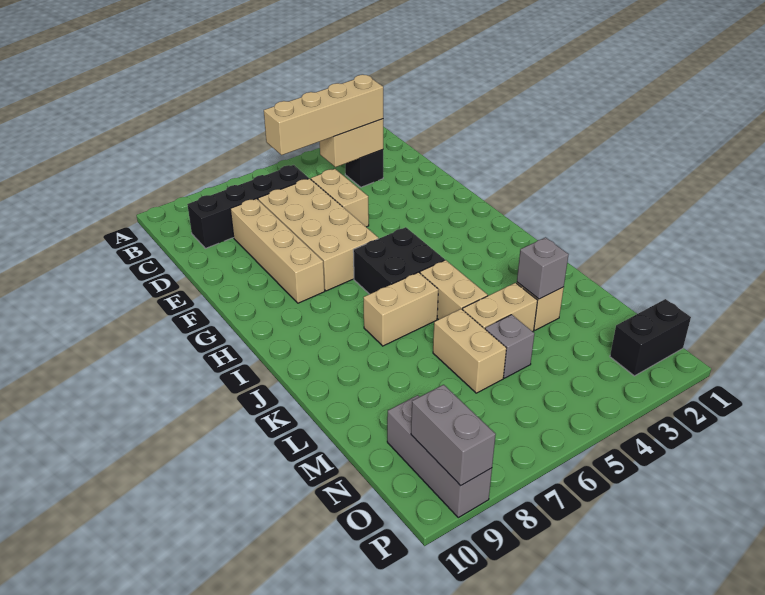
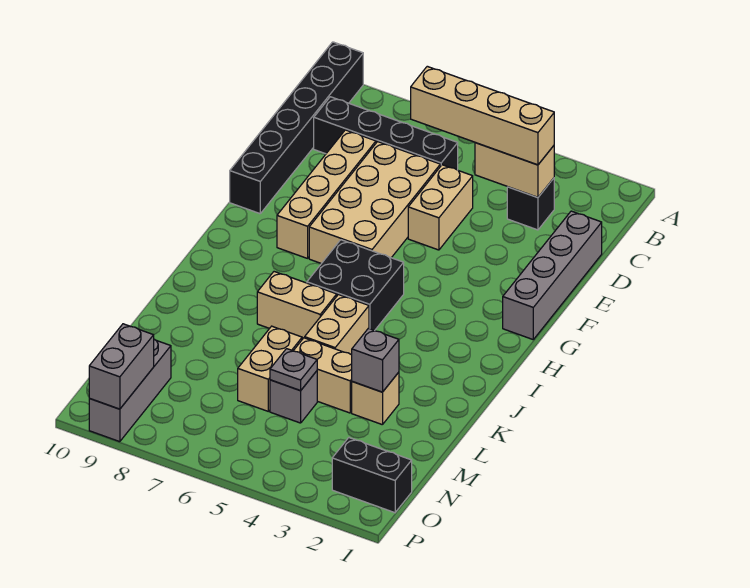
none -> black 1x6 brick [230,42,363,214]
none -> grey 1x4 brick [503,211,602,339]
none -> grey 1x1 plate [270,349,317,391]

